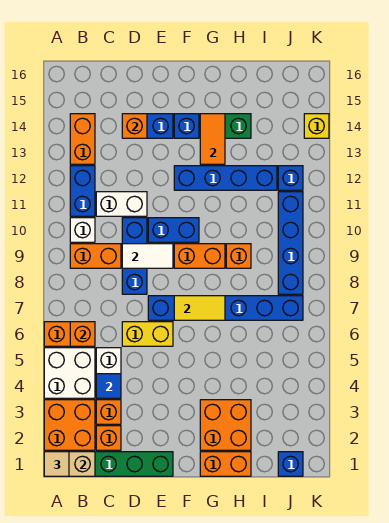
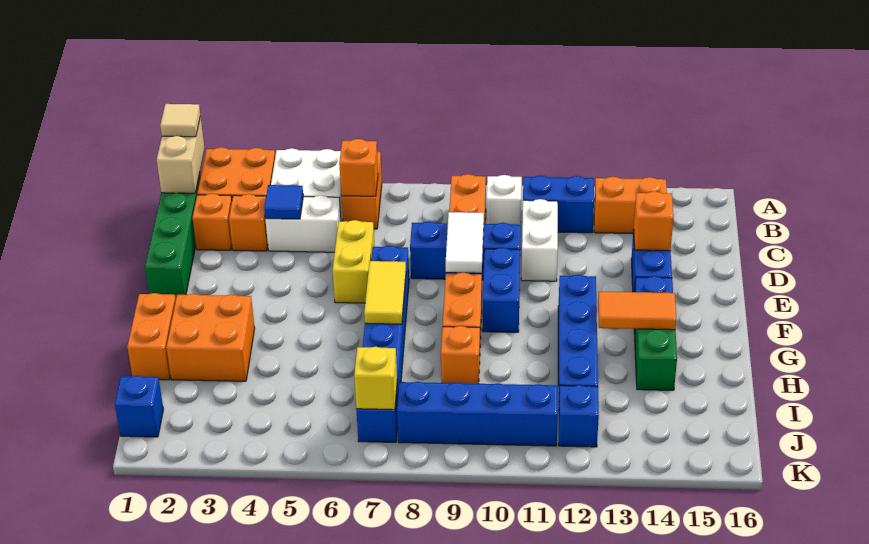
yellow 1x1 brick [304,114,329,138] -> yellow 1x1 brick moved to [354,347,397,410]

